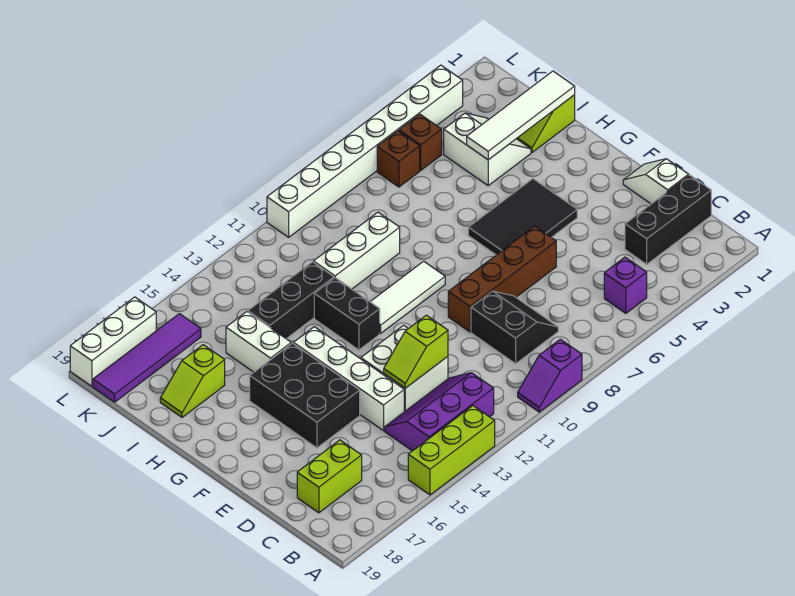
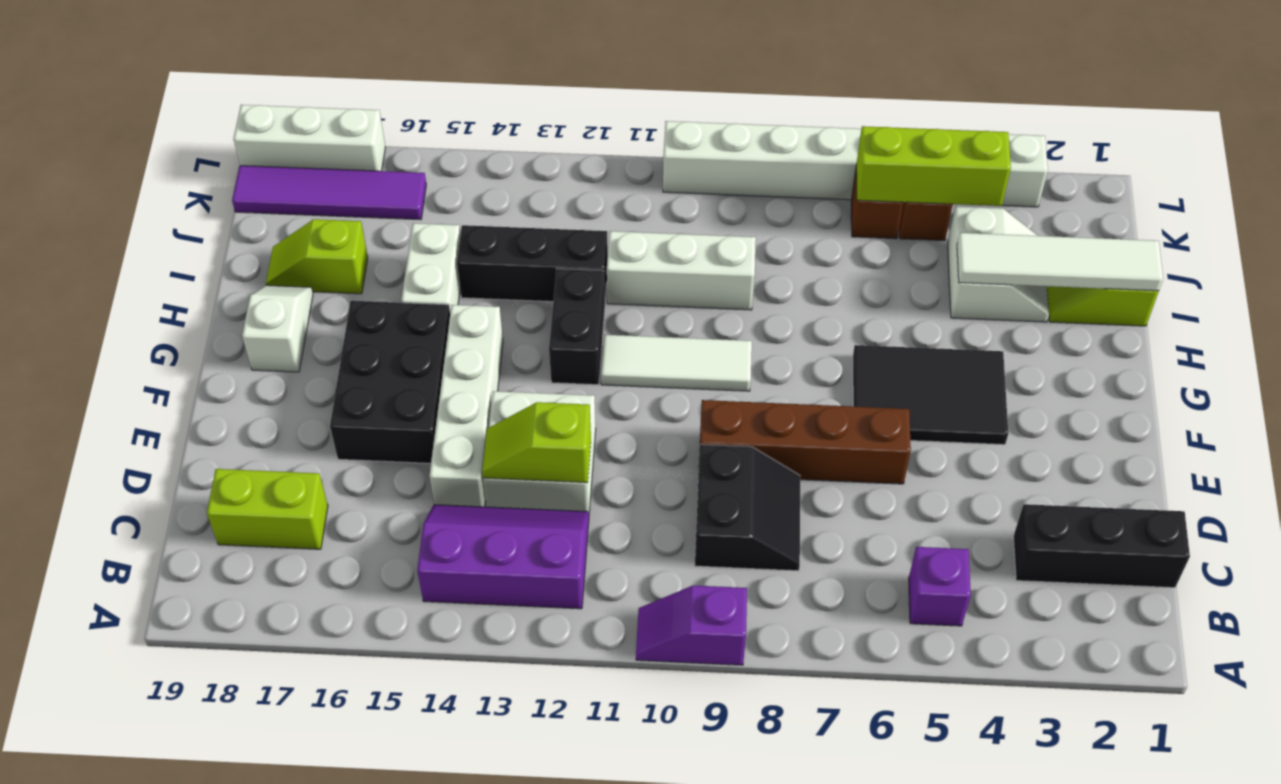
lime 1x3 brick [408,406,495,495] -> lime 1x3 brick moved to [856,126,1011,206]
white 1x2 slope [623,159,689,204] -> white 1x2 slope moved to [242,285,313,372]

